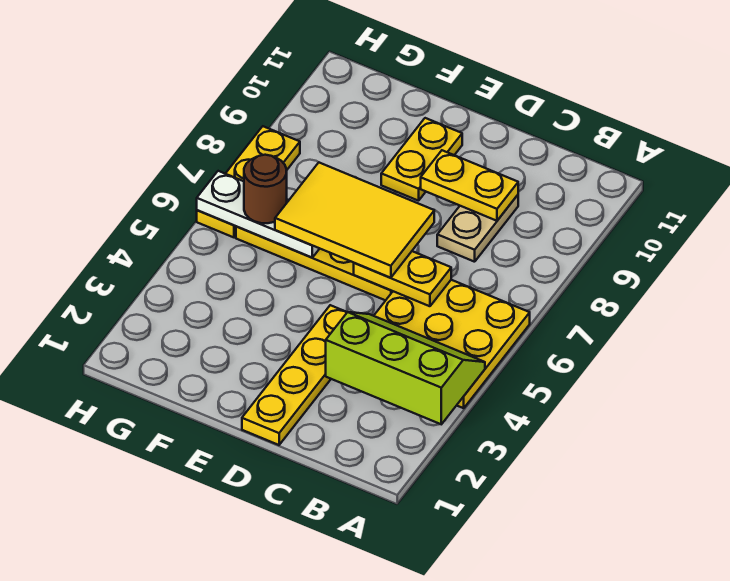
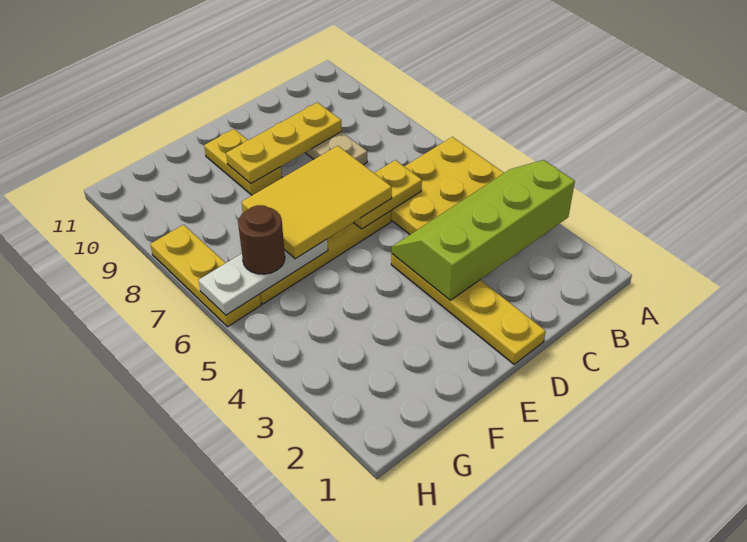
lime 2x3 slope [326,312,485,424] -> lime 2x4 slope [392,160,575,300]
yellow 1x2 plate [421,150,518,221] -> yellow 1x3 plate [226,102,342,184]

